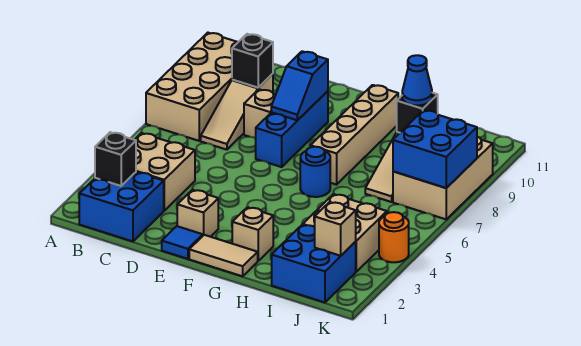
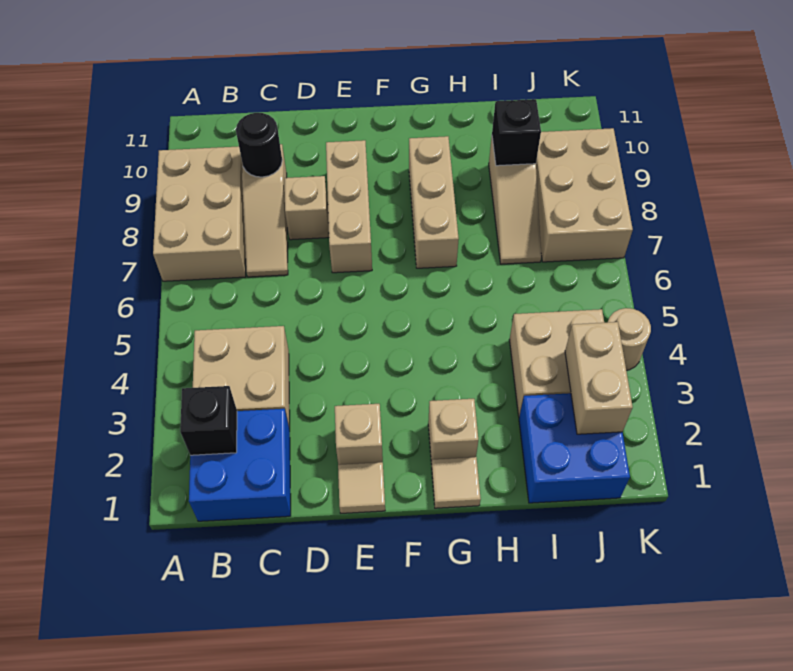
tan 2x4 brick [146,33,238,141] -> tan 2x3 brick [153,146,246,281]
black 1x1 brick [232,34,273,88] -> black 1x1 round brick [236,113,282,177]
blue 1x1 tile [162,226,203,259] -> tan 1x1 tile [338,462,385,513]
blue 1x3 brick [256,91,328,167] -> tan 1x3 brick [326,140,372,273]
blue 1x2 slope [271,51,328,120] -> none
tan 1x2 tile [189,235,258,276] -> tan 1x1 tile [431,457,481,508]
blue 1x1 round brick [300,147,330,197] -> none
tan 1x4 brick [311,85,398,185] -> tan 1x3 brick [409,136,459,268]
blue 1x1 cone [402,55,432,106] -> none
tan 1x1 brick [315,202,356,256] -> tan 1x2 brick [565,322,633,434]
blue 2x2 brick [393,110,477,188] -> none
orange 1x1 round brick [379,212,409,262] -> tan 1x1 round brick [608,308,651,370]

